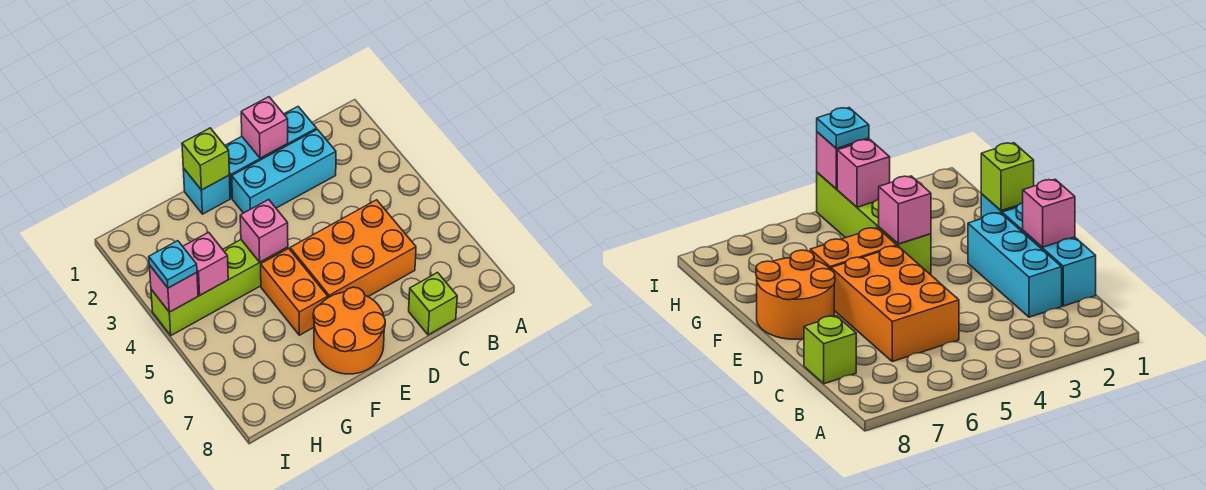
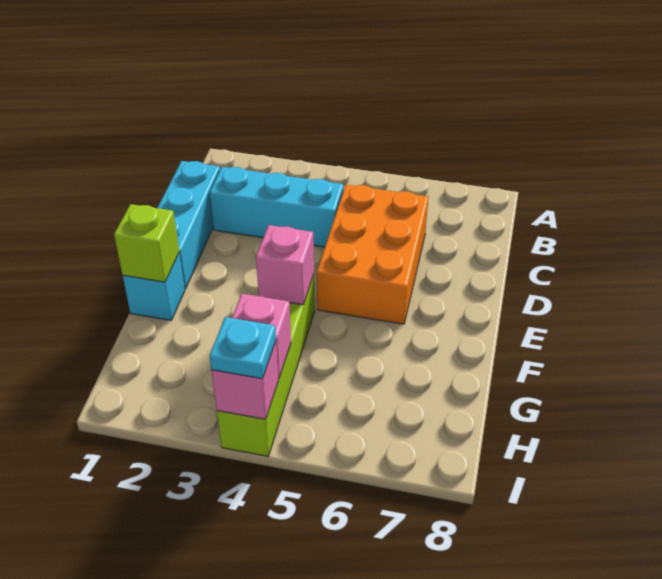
cyan 1x3 brick [232,129,336,213] -> cyan 1x3 brick turned to [210,167,343,247]
lime 1x1 brick [409,273,457,335] -> none
pink 1x1 brick [241,97,288,158] -> none
orange 2x2 round brick [313,287,385,374] -> none
orange 1x2 brick [261,248,328,335] -> none

